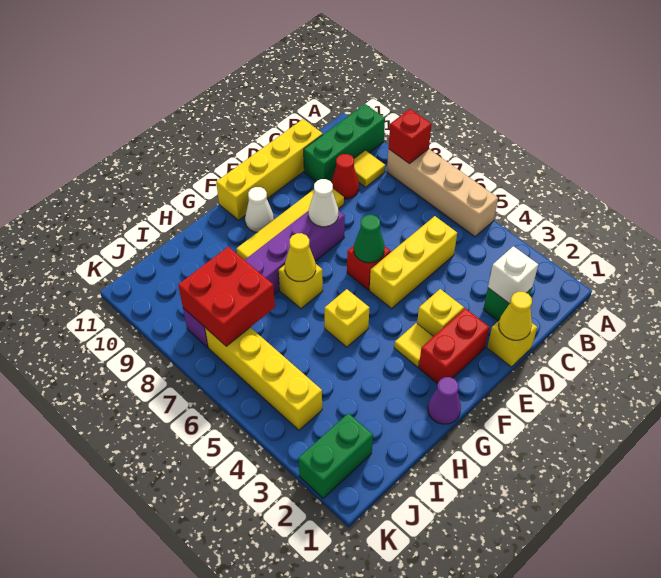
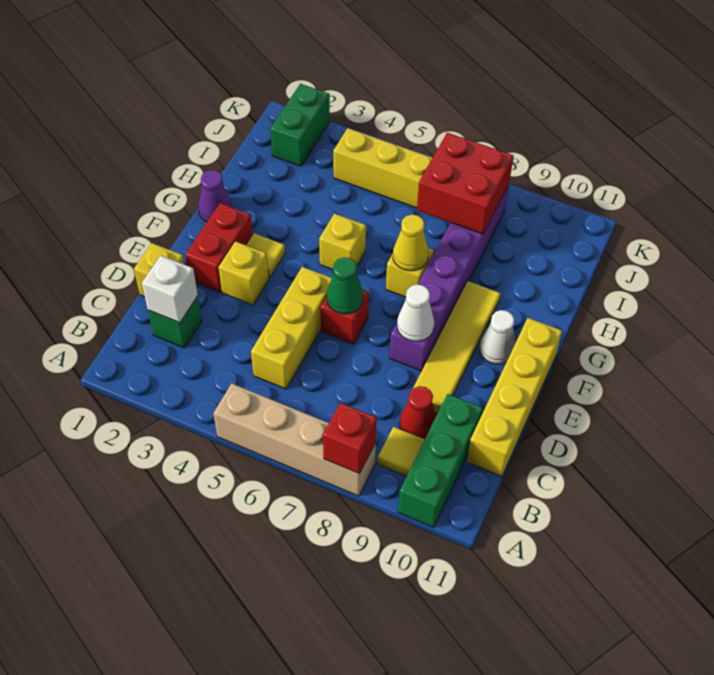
yellow 1x1 cone [499,292,532,340] -> none

